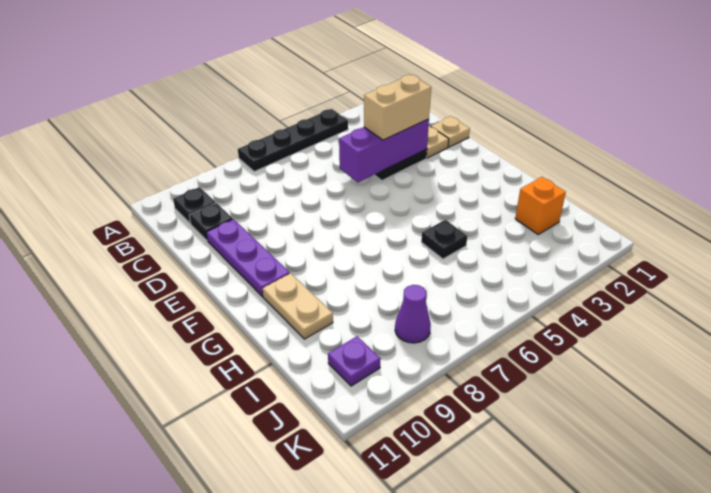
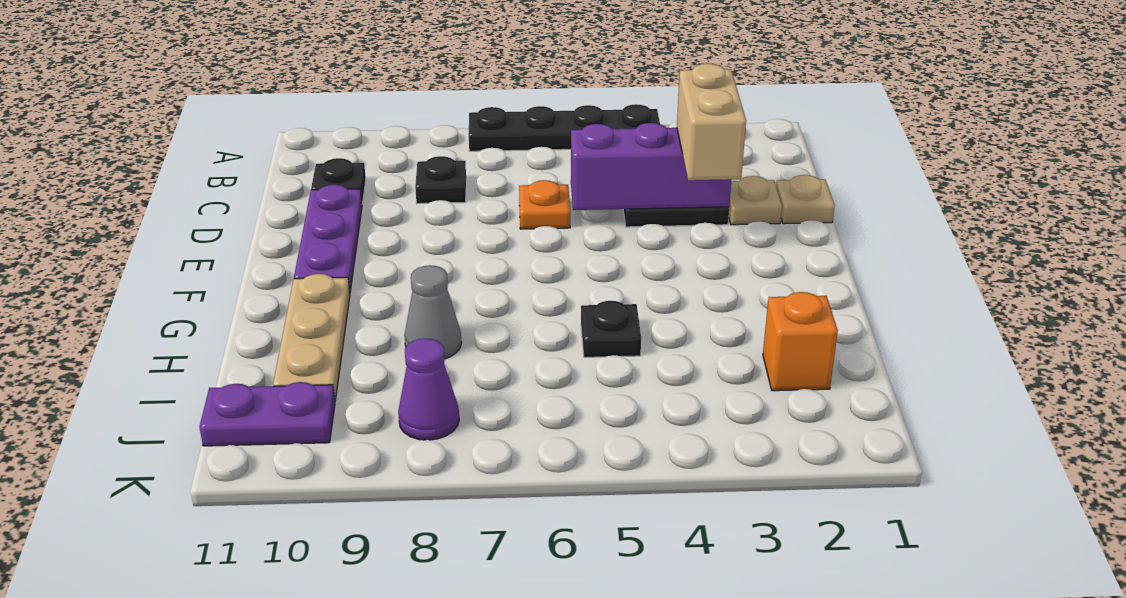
black 1x1 plate [173,187,215,224] -> black 1x1 plate moved to [415,156,466,204]
tan 1x2 brick [364,75,431,140] -> tan 1x2 brick turned to [677,64,746,180]
none -> orange 1x1 plate [519,180,570,229]
tan 1x2 plate [262,273,333,339] -> tan 1x3 plate [273,274,350,400]
none -> grey 1x1 cone [404,265,462,359]
purple 1x1 plate [328,336,381,386] -> purple 1x2 plate [199,382,335,446]

